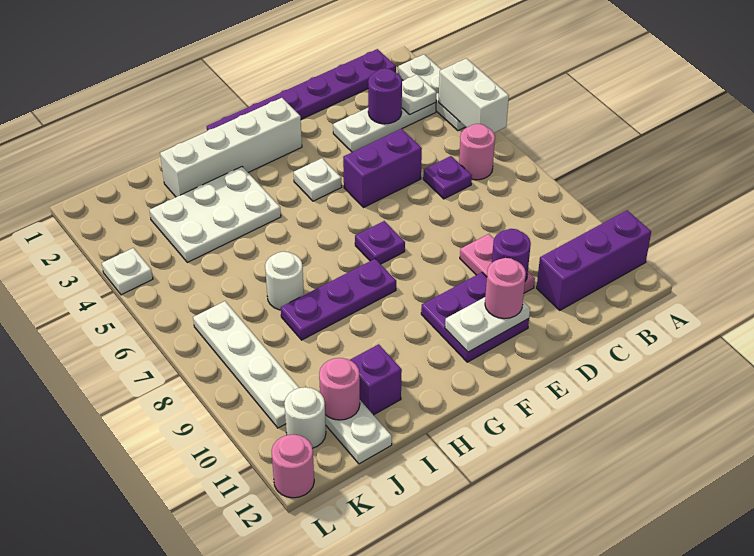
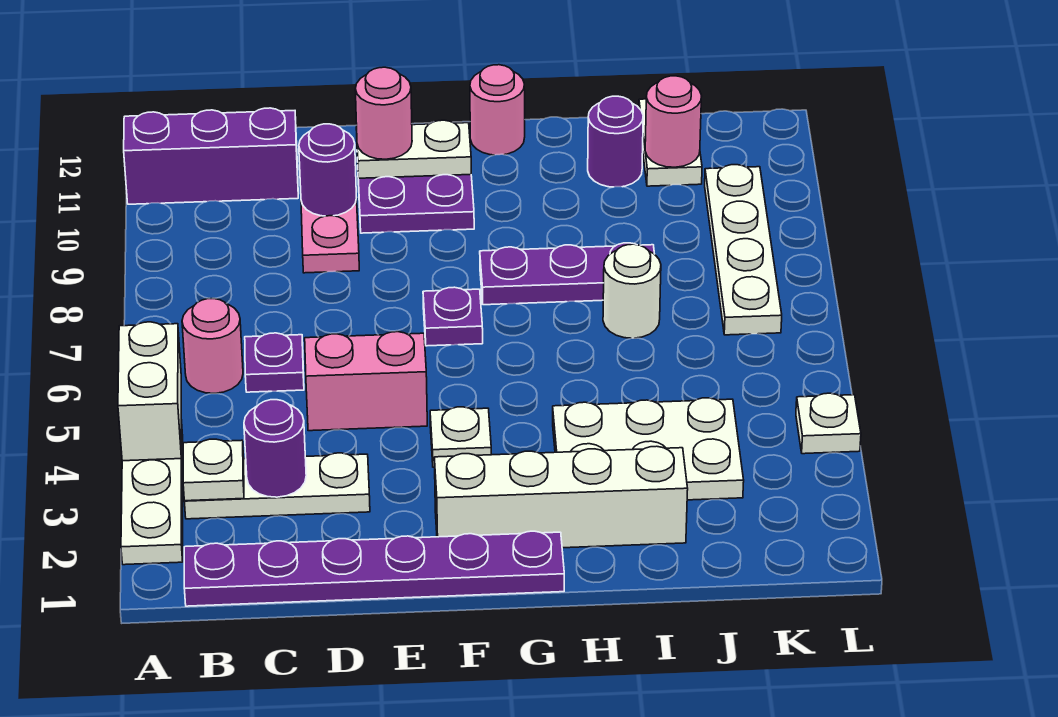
purple 1x2 brick [343,129,422,207] -> pink 1x2 brick [305,332,427,431]
purple 1x1 brick [350,344,402,415] -> purple 1x1 round brick [588,96,643,187]
white 1x1 round brick [284,387,326,448] -> none
pink 1x1 round brick [272,434,314,498] -> pink 1x1 round brick moved to [470,65,525,155]

